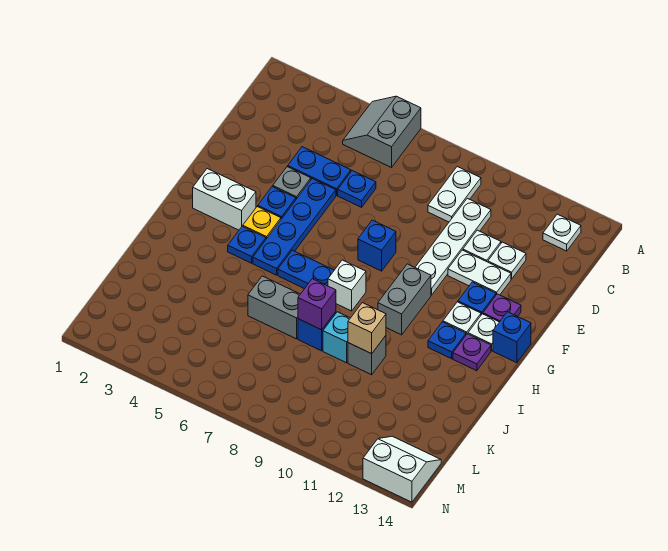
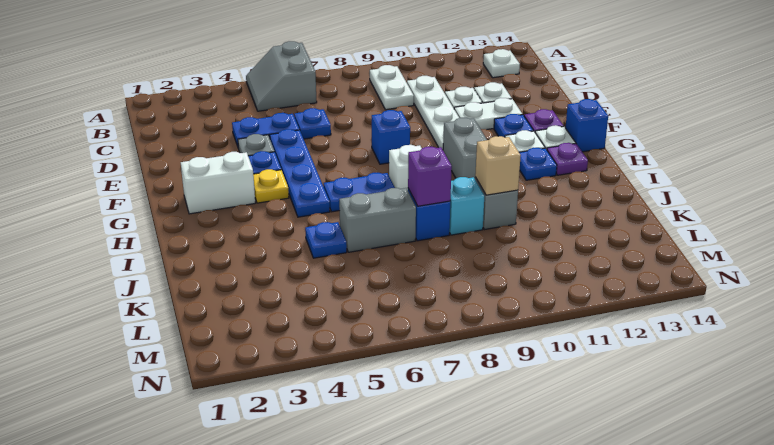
blue 1x1 plate [228,226,266,263] -> blue 1x1 plate moved to [305,222,347,258]
white 2x2 slope [363,436,441,502] -> none

